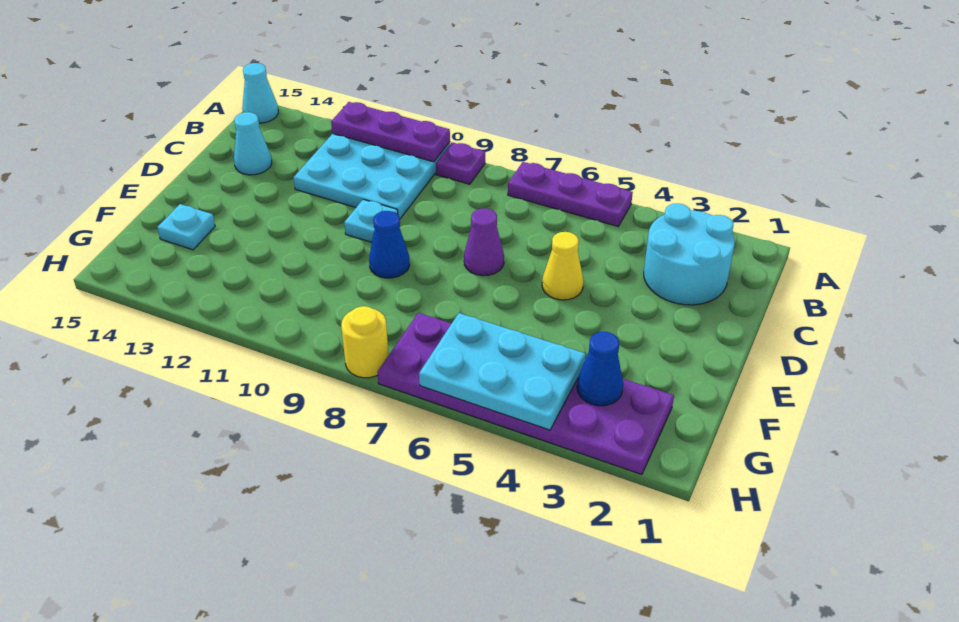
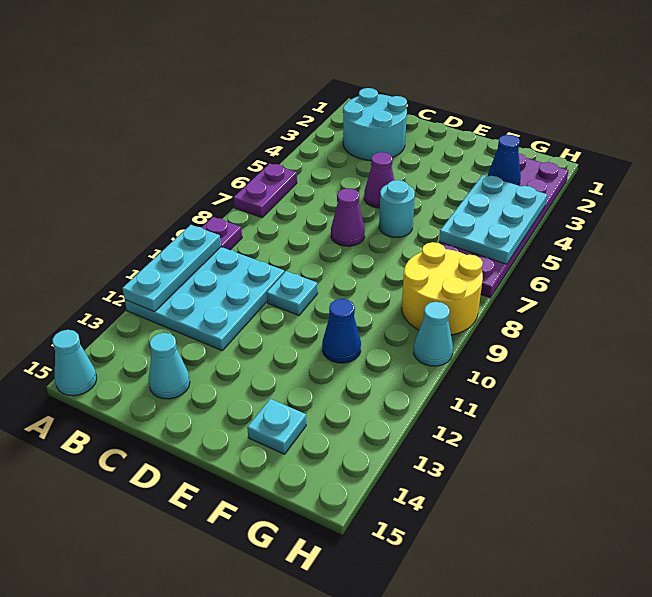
purple 1x3 plate [508,162,633,226] -> purple 1x2 plate [234,163,297,218]
purple 1x3 plate [331,102,450,162] -> cyan 1x3 plate [122,225,221,312]
yellow 1x1 cone [542,232,583,300] -> purple 1x1 cone [364,152,394,208]
none -> cyan 1x1 round brick [379,180,415,237]
blue 1x1 cone [369,211,410,278] -> blue 1x1 cone moved to [322,299,361,363]
yellow 1x1 round brick [341,306,389,378] -> yellow 2x2 round brick [402,242,483,335]
none -> cyan 1x1 cone [414,302,453,366]

